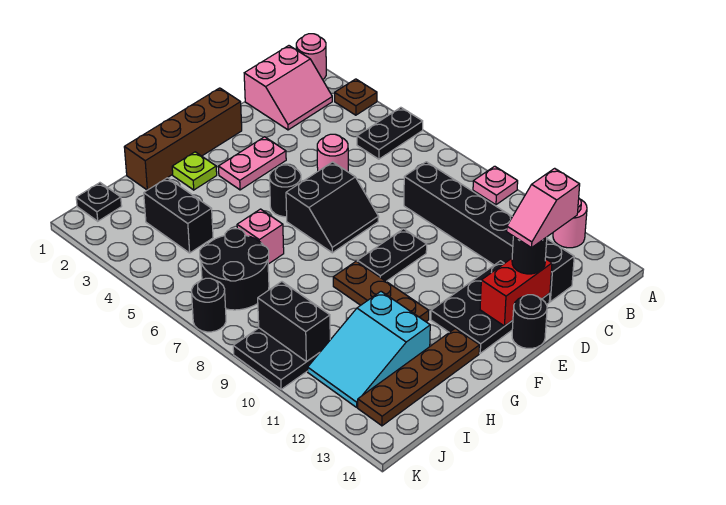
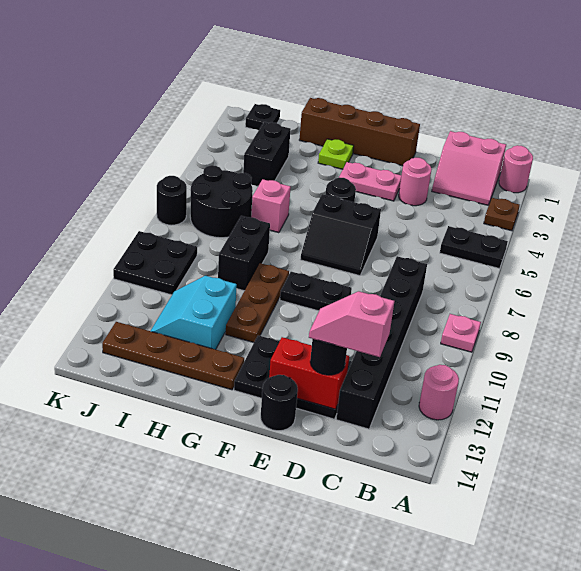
pink 1x1 round brick [317,134,348,172] -> pink 1x1 round brick moved to [399,158,432,206]
cyan 2x3 slope [308,292,430,407] -> cyan 2x2 slope [151,276,237,350]
black 1x2 brick [258,282,330,362] -> black 1x2 brick moved to [218,216,270,291]

